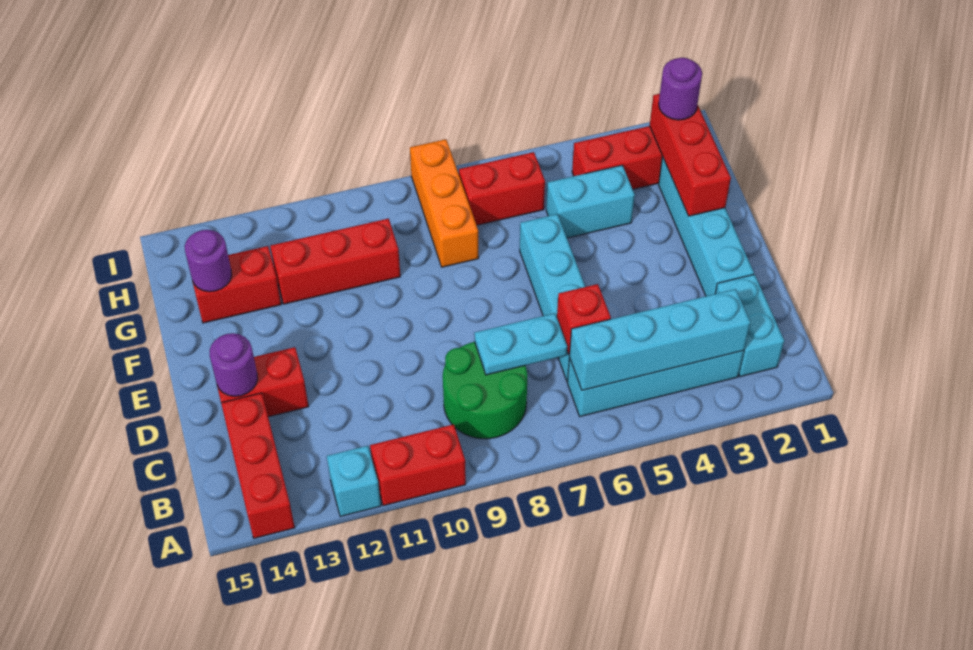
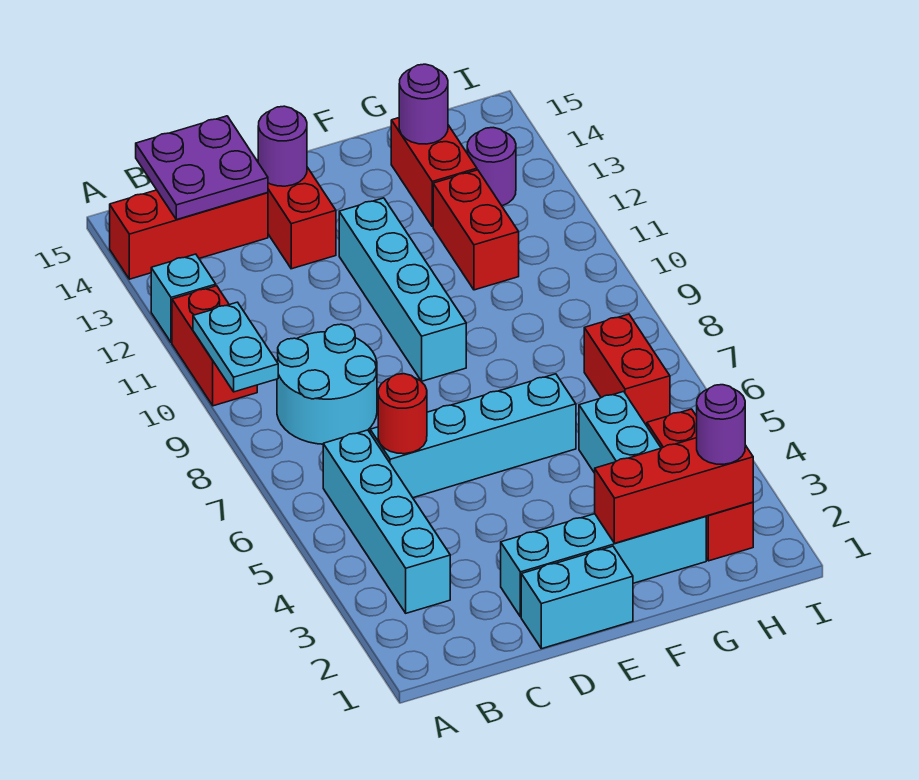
cyan 1x2 brick [715,274,784,377] -> cyan 1x2 brick moved to [521,546,633,649]
cyan 1x4 brick [569,289,750,390] -> cyan 1x4 brick moved to [339,198,466,381]
green 2x2 round brick [443,342,527,439] -> cyan 2x2 round brick [277,324,377,444]
none -> purple 2x2 plate [136,116,268,220]
red 1x1 brick [557,284,611,355] -> red 1x1 round brick [378,374,427,454]
cyan 1x2 plate [474,313,567,375] -> cyan 1x2 plate moved to [193,302,278,392]
orange 1x3 brick [410,139,479,267] -> none
red 1x3 brick [270,219,400,304] -> red 1x2 brick [433,170,519,290]
none -> purple 1x1 round brick [467,128,516,206]

